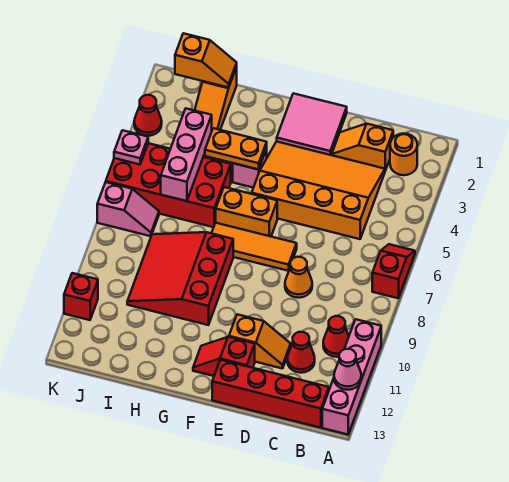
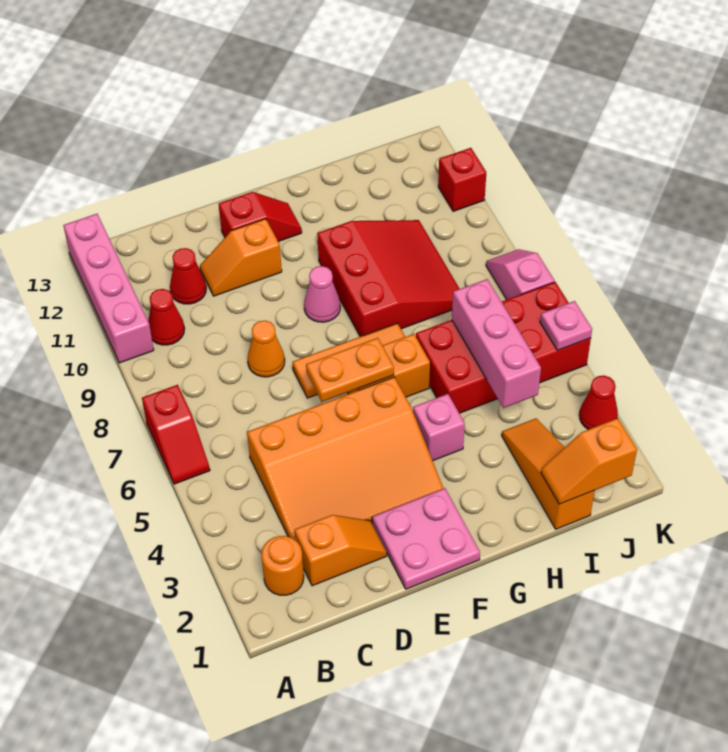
pink 1x1 cone [334,349,361,390] -> pink 1x1 cone moved to [304,266,340,322]
red 1x4 brick [212,360,329,428] -> none
pink 2x2 tile [277,93,347,155] -> pink 2x2 plate [372,488,480,589]
orange 1x2 plate [205,128,267,169] -> orange 1x2 plate moved to [306,338,394,402]
pink 1x2 slope [97,182,159,236] -> pink 1x2 slope turned to [486,249,555,300]

